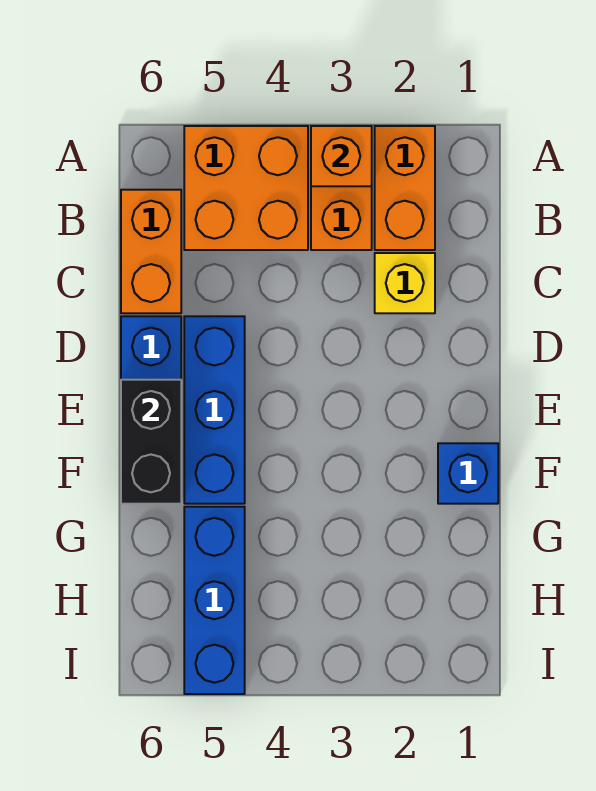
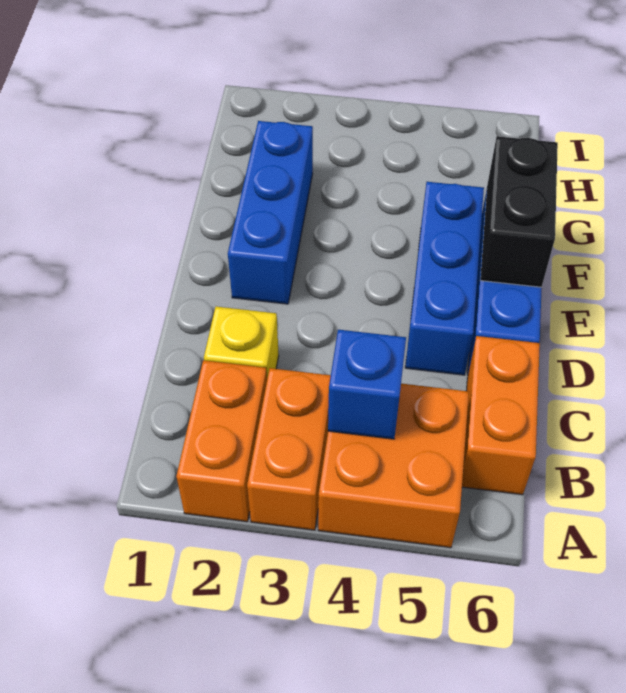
orange 1x1 brick [311,126,372,186] -> none
blue 1x1 brick [438,443,498,504] -> blue 1x1 brick moved to [328,330,406,439]
blue 1x3 brick [184,507,245,694] -> blue 1x3 brick moved to [228,121,313,304]

